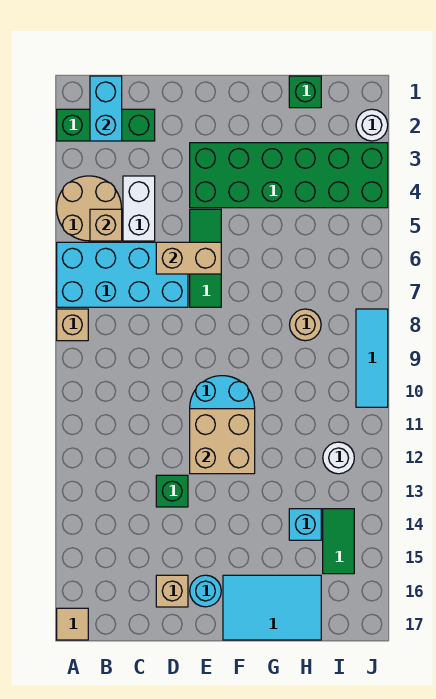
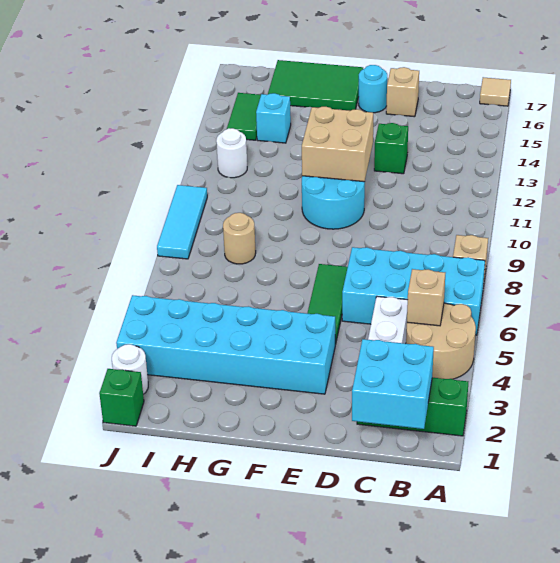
cyan 1x2 brick [90,76,122,141] -> cyan 2x2 brick [352,339,434,429]
tan 1x2 brick [156,242,221,274] -> none
green 2x6 brick [190,143,388,208] -> cyan 2x6 brick [116,295,335,394]
cyan 2x3 tile [223,575,321,640] -> green 2x3 tile [268,60,363,111]
green 1x1 brick [289,76,321,108] -> green 1x1 brick moved to [99,369,144,426]

